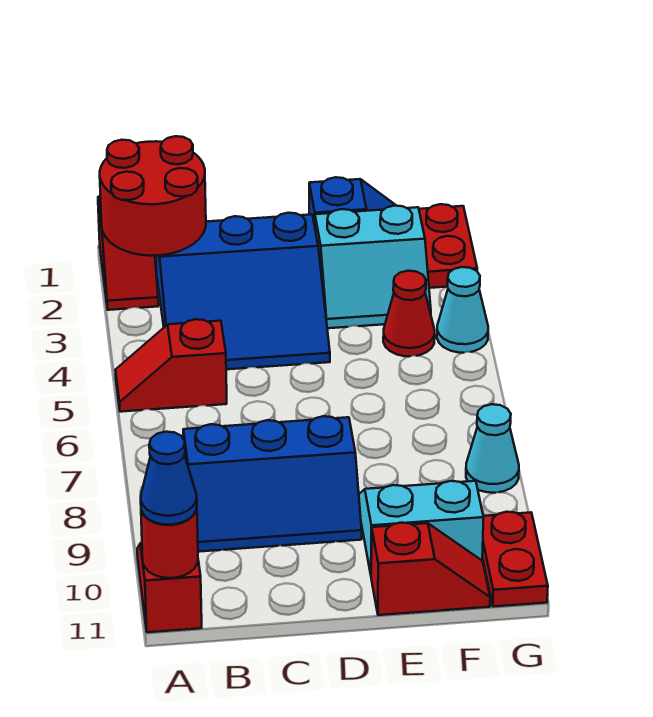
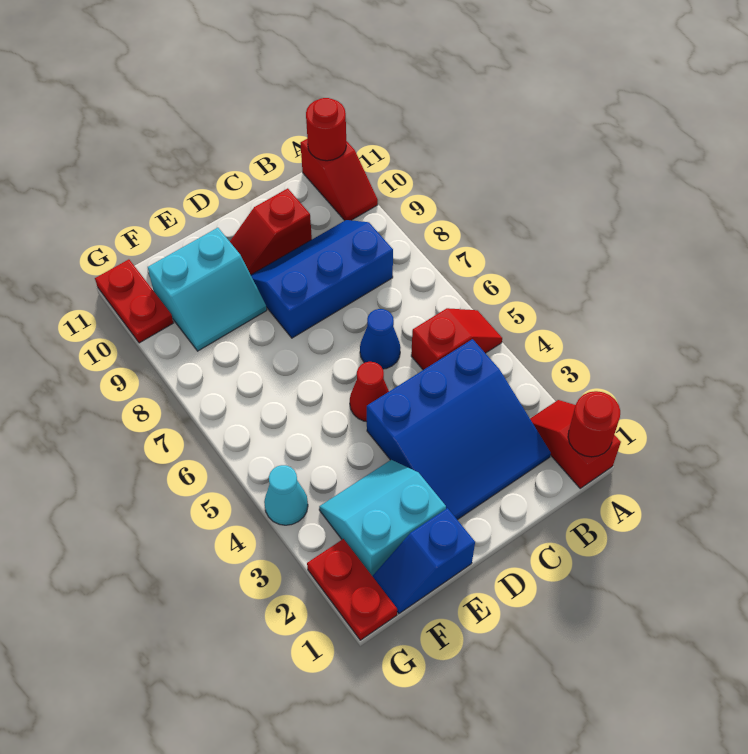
red 2x2 round brick [100,136,206,256] -> red 1x1 round brick [568,391,620,457]
blue 1x1 cone [141,432,197,525] -> blue 1x1 cone moved to [360,309,401,369]
blue 3x3 slope [156,213,330,369] -> blue 3x3 slope turned to [367,339,551,520]
red 1x2 slope [371,523,490,615] -> red 1x2 slope moved to [230,188,312,275]
red 1x1 cone [383,271,435,356] -> red 1x1 cone moved to [350,362,389,422]
cyan 1x1 cone [466,404,519,493] -> none

